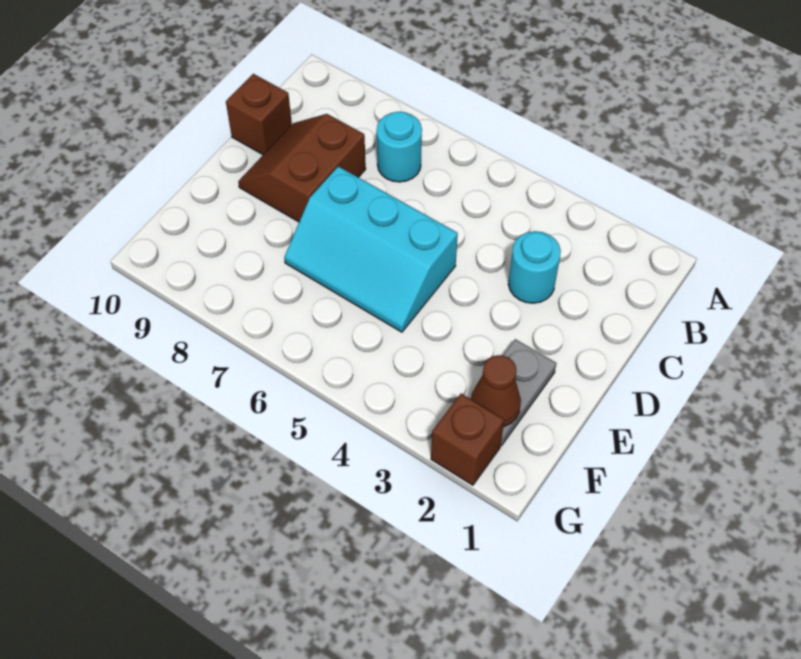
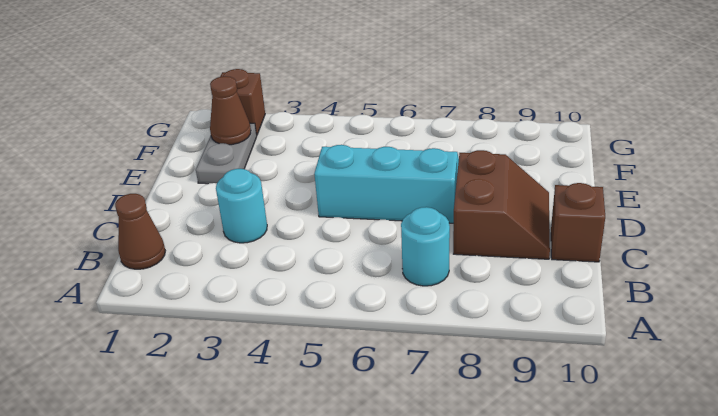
none -> brown 1x1 cone [115,194,165,269]

